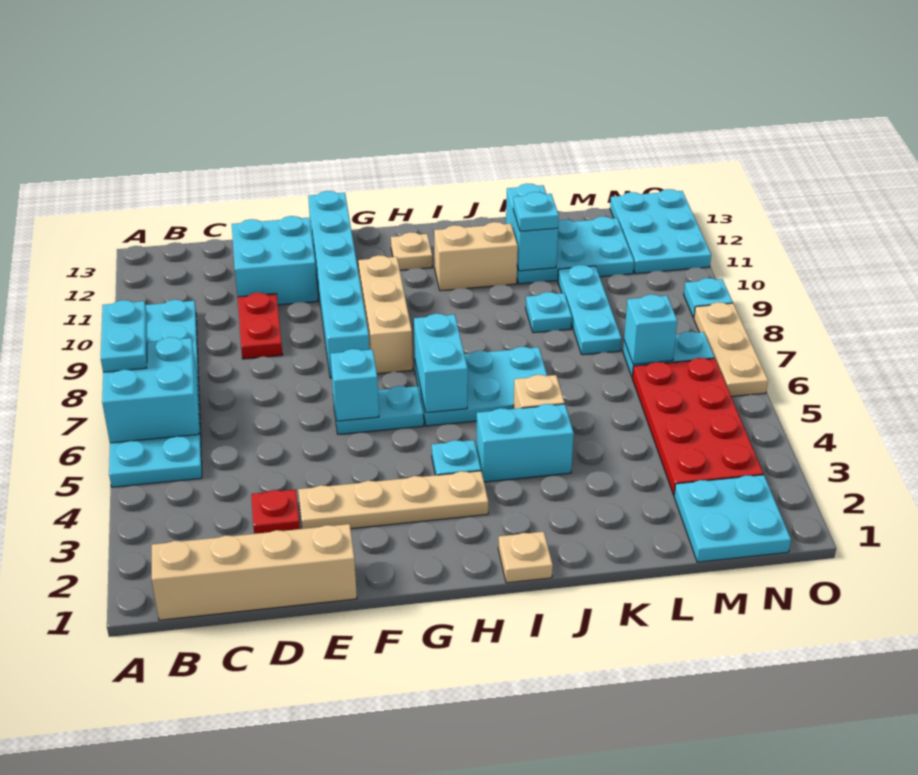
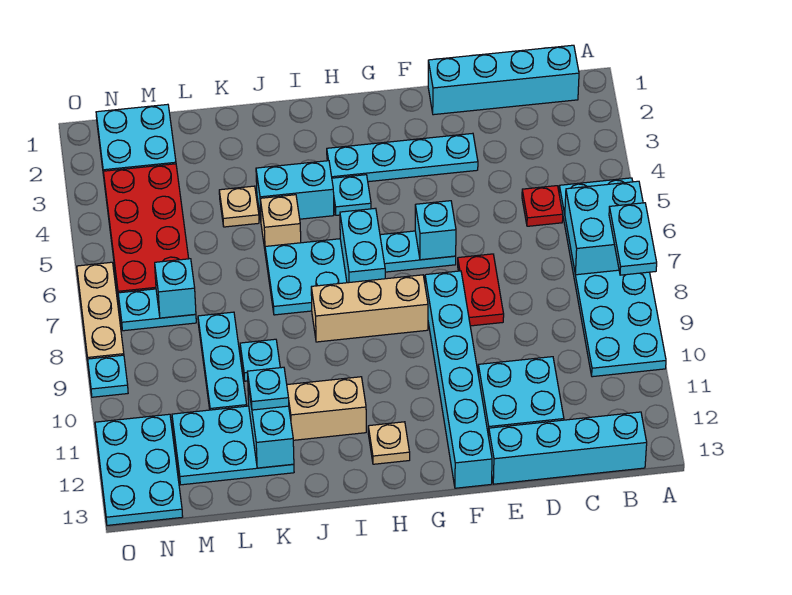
tan 1x4 brick [152,524,357,620] -> cyan 1x4 brick [428,45,579,115]
none -> cyan 1x4 brick [489,412,647,484]
red 1x1 plate [251,489,300,534] -> red 1x1 plate moved to [522,186,563,226]
red 1x2 plate [238,293,283,359] -> red 1x2 plate moved to [458,254,504,326]
tan 1x4 plate [298,471,488,529] -> cyan 1x4 plate [327,133,478,182]
tan 1x3 brick [358,255,413,374] -> tan 1x3 brick turned to [311,275,428,342]
tan 1x1 plate [498,532,553,583] -> tan 1x1 plate moved to [219,186,259,227]

